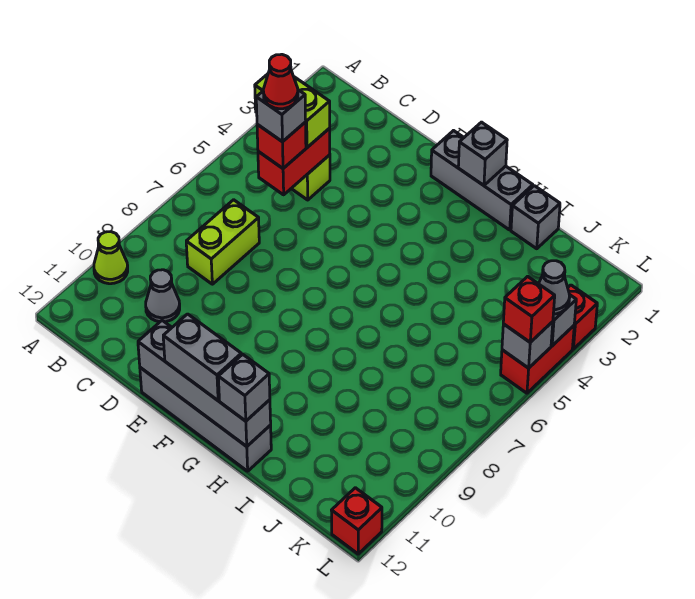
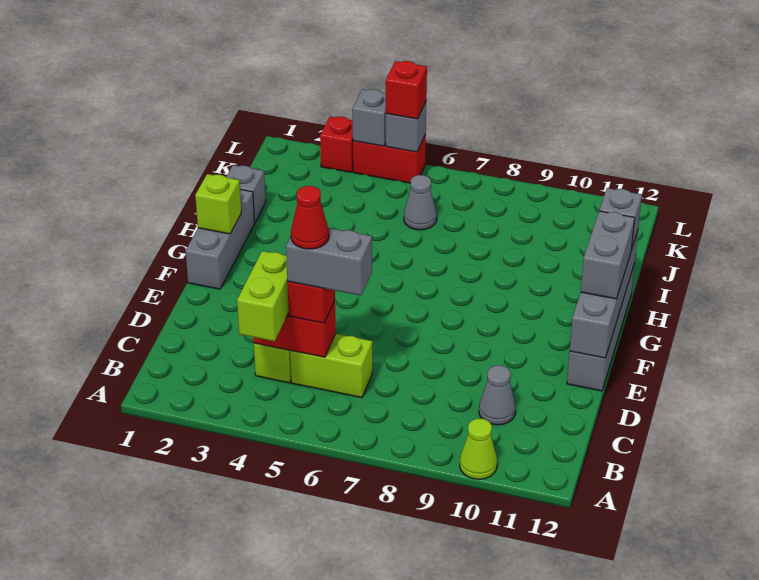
grey 1x1 brick [256,90,306,142] -> grey 1x2 brick [286,228,372,295]
lime 1x2 brick [186,200,259,284] -> lime 1x2 brick moved to [290,334,372,398]
grey 1x1 brick [458,122,507,185] -> lime 1x1 brick [195,174,241,234]
grey 1x1 cone [539,261,570,314] -> grey 1x1 cone moved to [404,175,437,230]
red 1x1 brick [331,488,382,554] -> none

